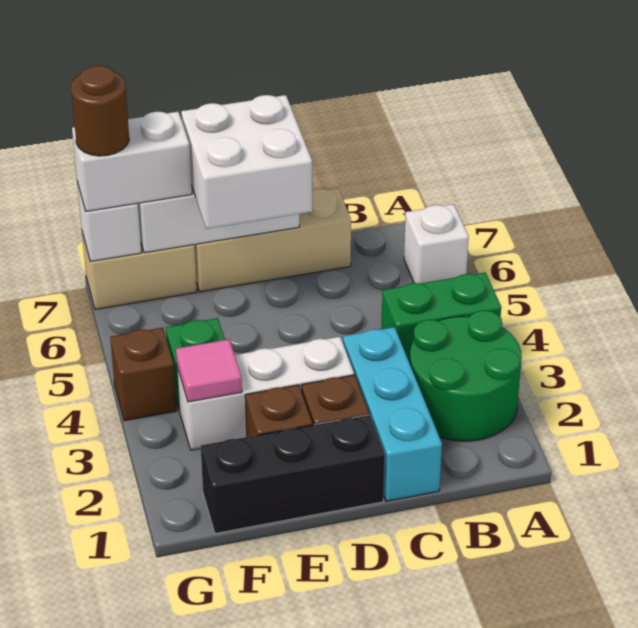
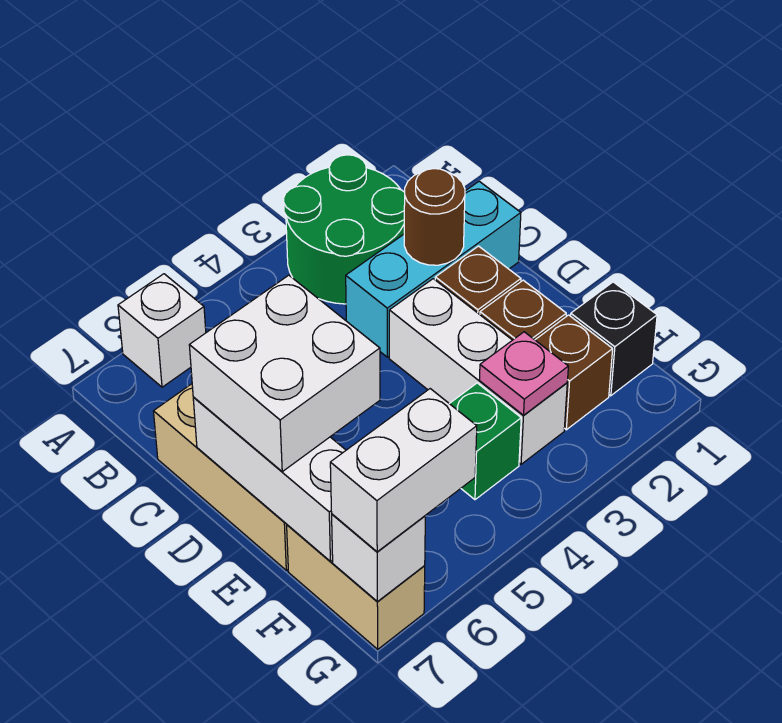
green 1x2 brick [381,273,501,363] -> none
black 1x3 brick [201,415,385,534] -> black 1x1 brick [571,282,657,396]
pink 1x1 tile [176,339,242,402] -> pink 1x1 plate [479,332,568,416]
white 1x2 brick [72,112,192,212] -> white 1x2 brick turned to [330,389,477,552]
brown 1x1 brick [110,328,177,421] -> brown 1x1 brick moved to [535,315,613,430]
brown 1x1 round brick [71,66,129,156] -> brown 1x1 round brick moved to [404,169,465,265]

